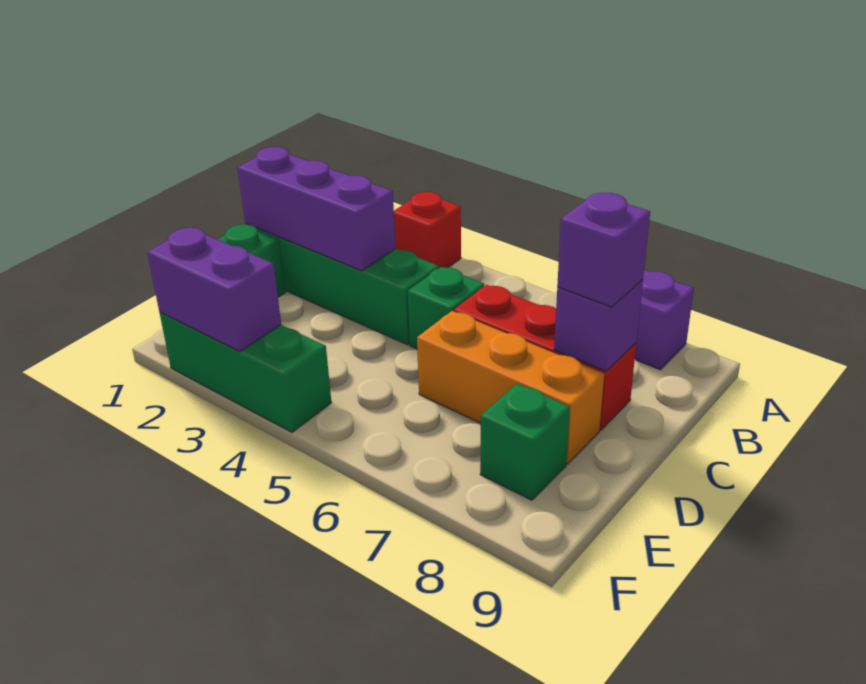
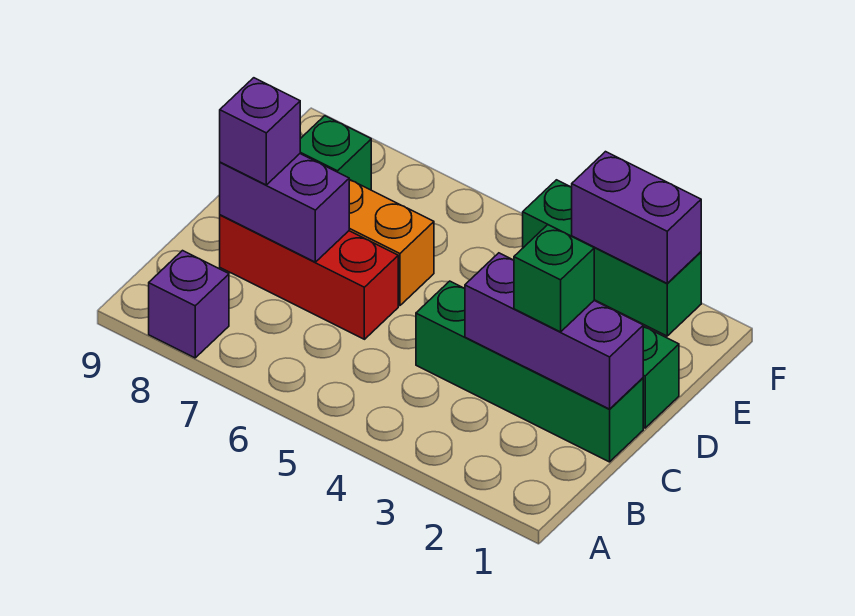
red 1x1 brick [394,192,461,268] -> none
green 1x1 brick [408,267,484,349] -> green 1x1 brick moved to [514,225,594,332]
purple 1x1 brick [554,280,643,371] -> purple 1x2 brick [220,154,349,262]

